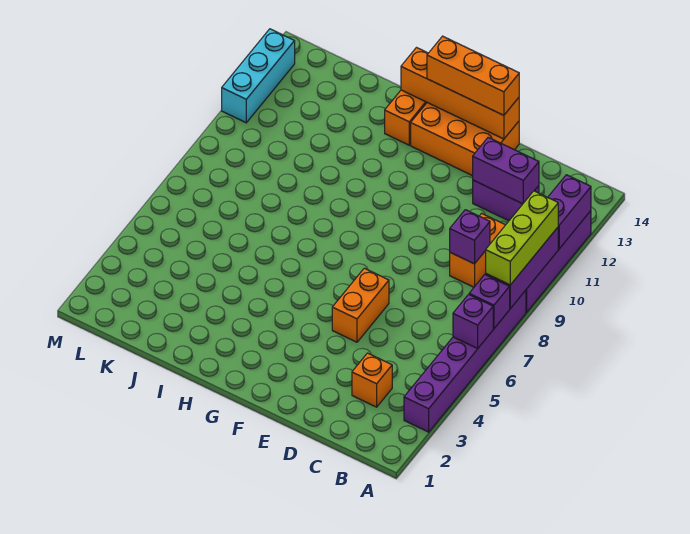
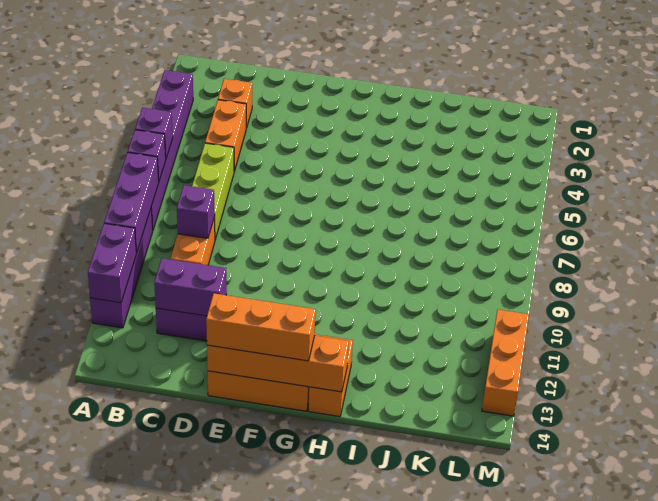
lime 1x3 brick [486,191,558,285] -> lime 1x3 brick moved to [192,143,234,239]
orange 1x2 brick [332,268,389,342] -> orange 1x2 brick moved to [205,100,246,171]
cyan 1x3 brick [222,29,295,123] -> orange 1x3 brick [482,310,529,416]

